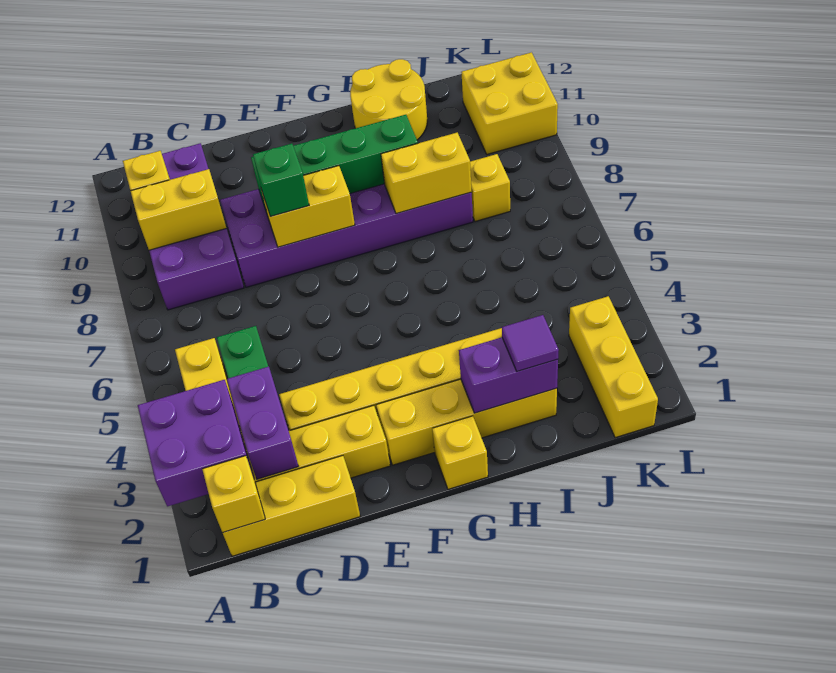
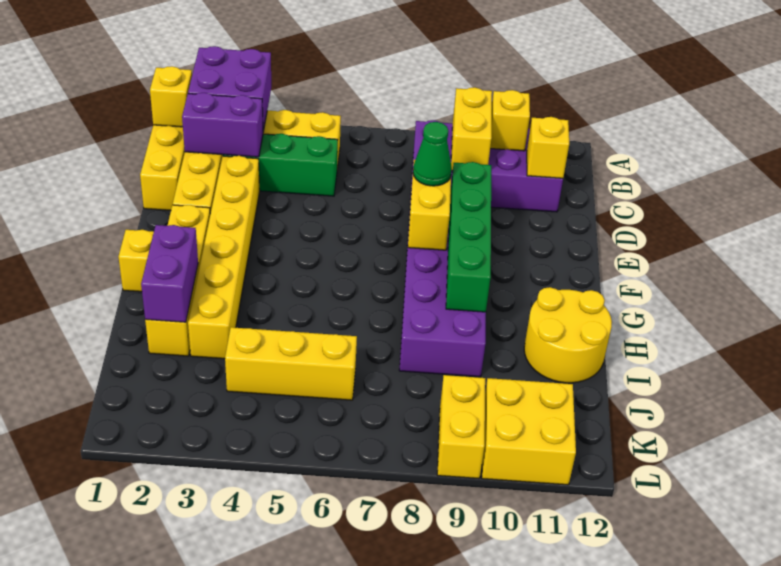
green 1x1 brick [253,144,309,216] -> green 1x1 cone [413,122,452,186]
yellow 1x2 brick [381,133,472,214] -> yellow 1x2 brick moved to [437,375,485,479]
purple 1x1 tile [502,315,559,371] -> none
yellow 1x1 brick [470,154,510,222] -> yellow 1x1 brick moved to [527,117,569,178]
yellow 1x3 brick [569,296,658,438] -> yellow 1x3 brick moved to [225,327,357,400]

